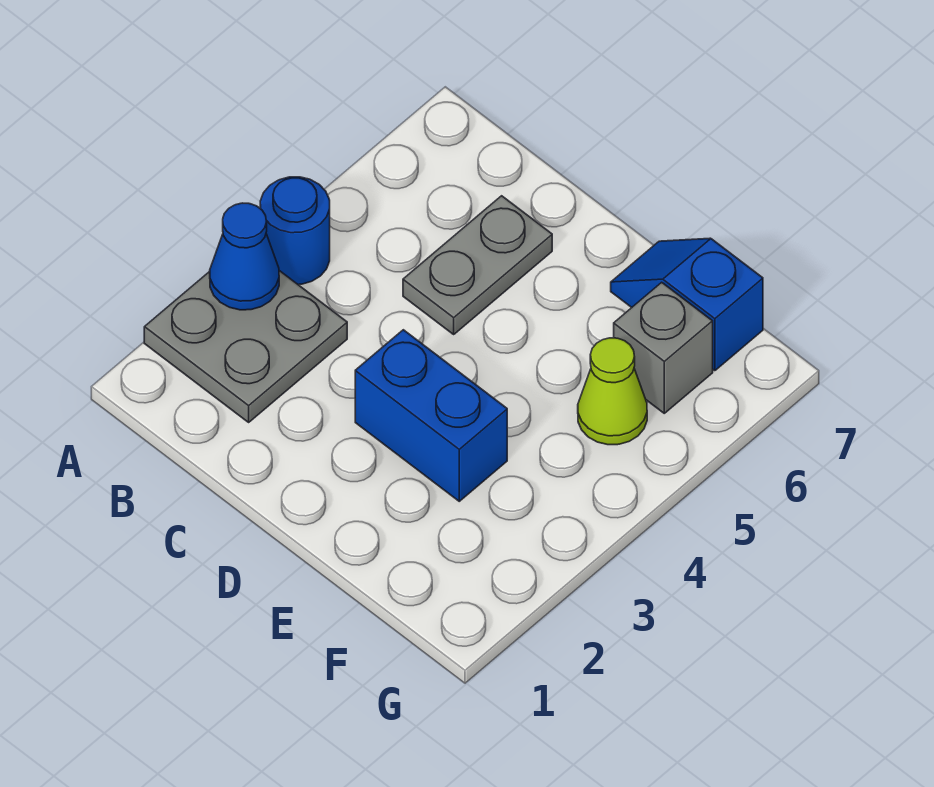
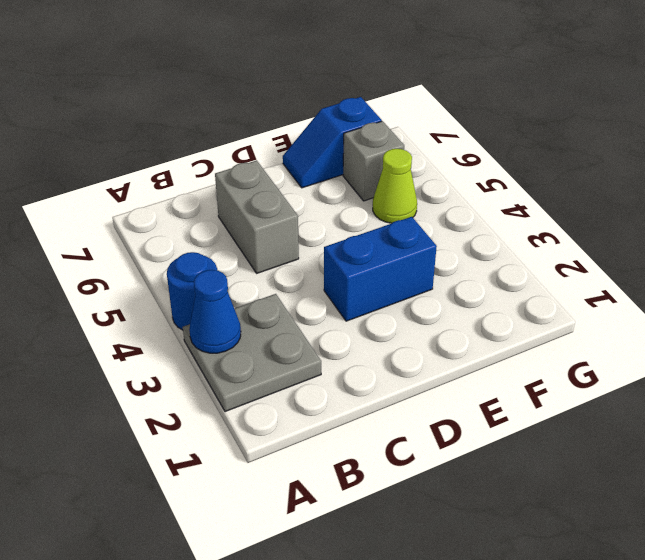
grey 1x2 plate [403,196,552,334] -> grey 1x2 brick [215,160,299,273]

